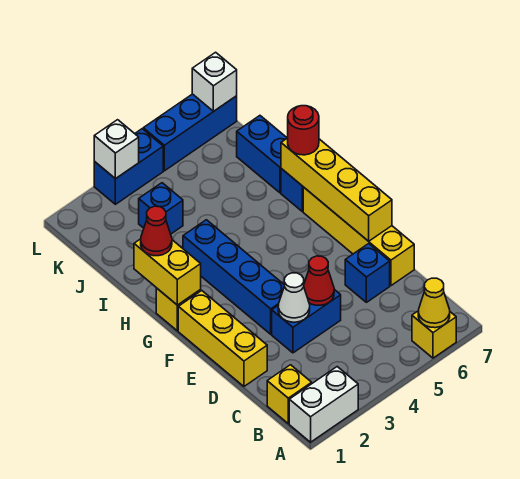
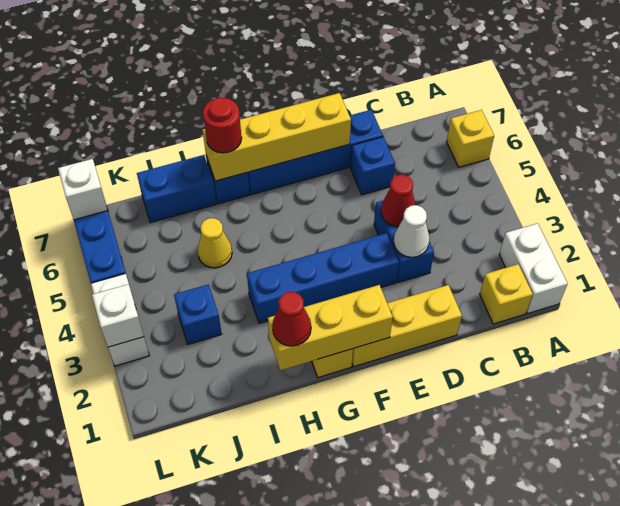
yellow 1x1 cone [418,278,450,328] -> yellow 1x1 cone moved to [198,218,232,268]
yellow 1x4 brick [303,187,414,286] -> blue 1x4 brick [248,110,383,194]
yellow 1x2 brick [134,239,201,305] -> yellow 1x3 brick [268,285,393,370]
blue 1x2 brick [94,129,163,204] -> white 1x2 brick [91,274,149,366]

